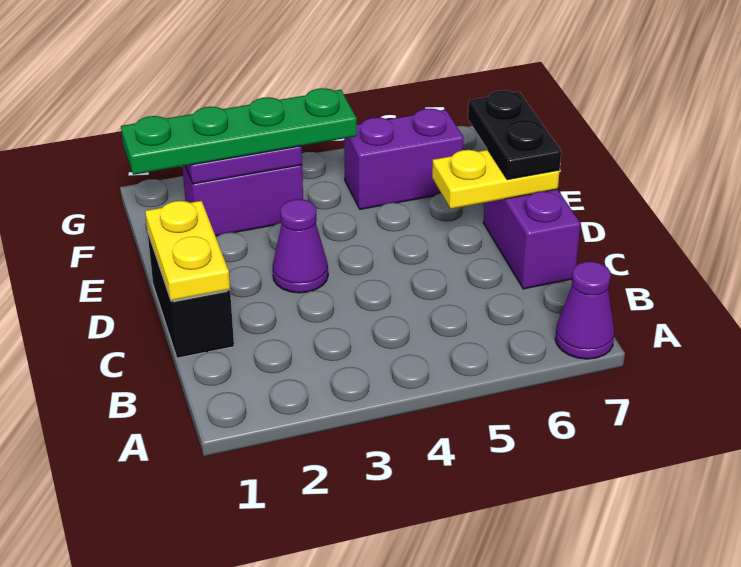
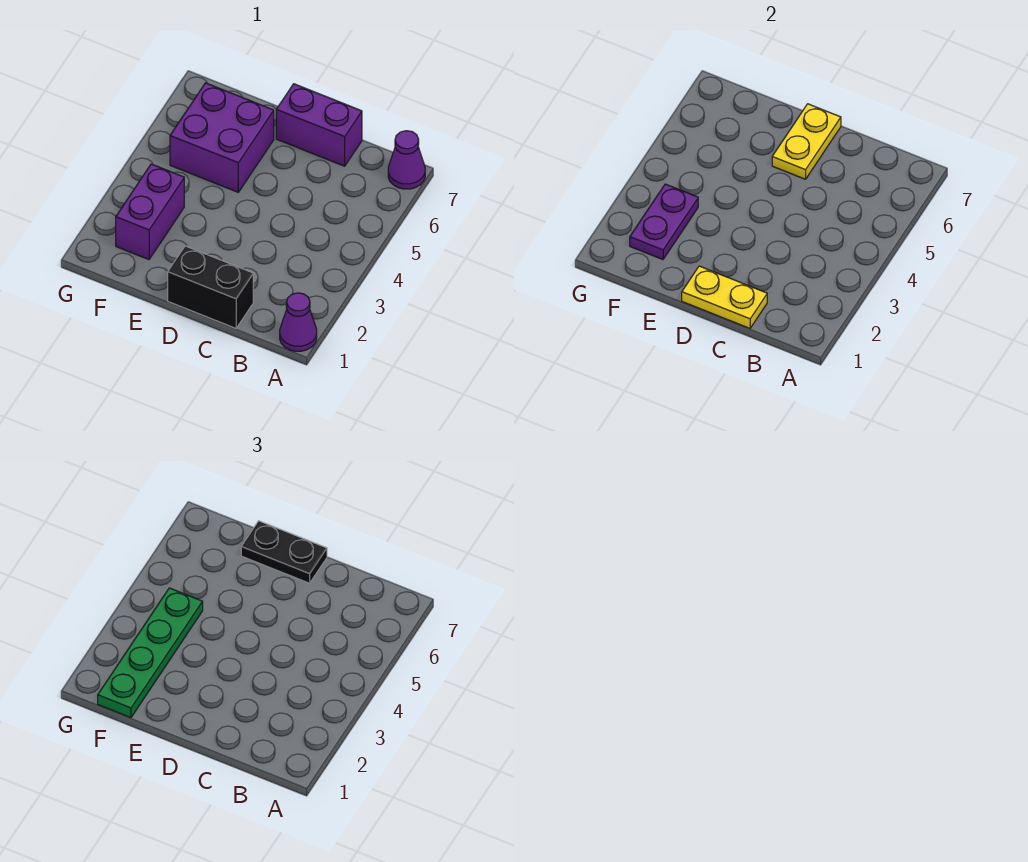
purple 1x1 cone [273,199,328,293] -> purple 1x1 cone moved to [280,293,317,351]
purple 1x2 brick [344,108,464,209] -> purple 2x2 brick [170,83,274,192]

